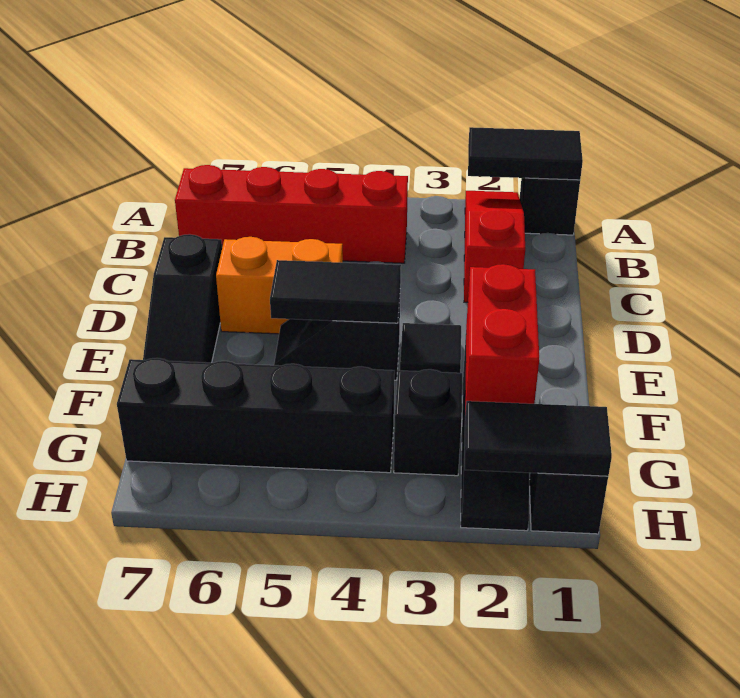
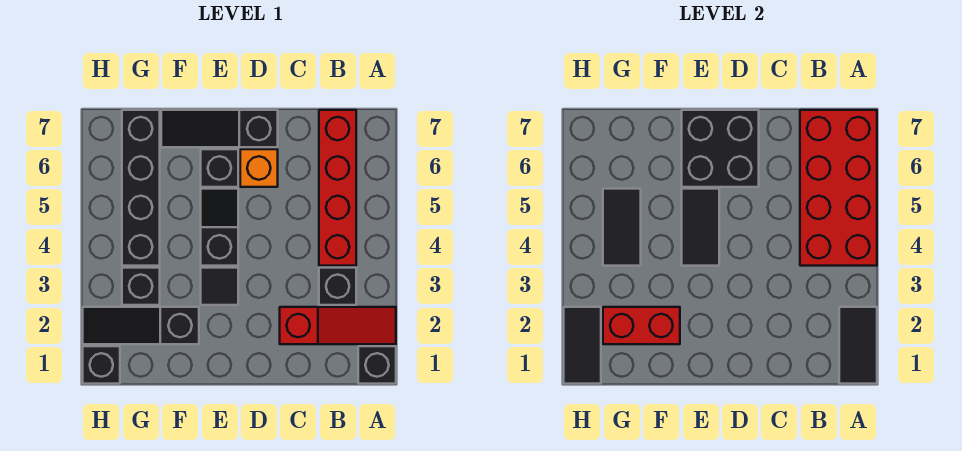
none -> red 2x4 brick [800,110,877,266]
none -> black 1x1 brick [319,268,356,305]
orange 1x2 brick [216,237,343,334] -> orange 1x1 brick [240,149,278,187]
none -> black 2x2 brick [682,110,759,187]
none -> black 1x1 brick [201,149,238,187]
none -> black 1x2 tile [603,189,641,266]

